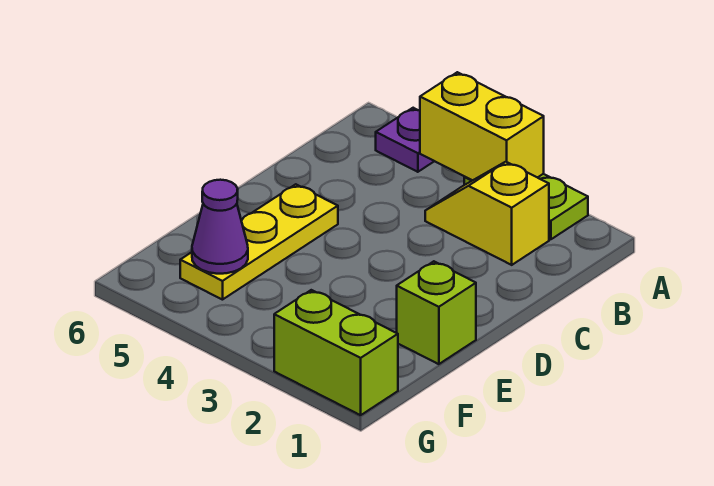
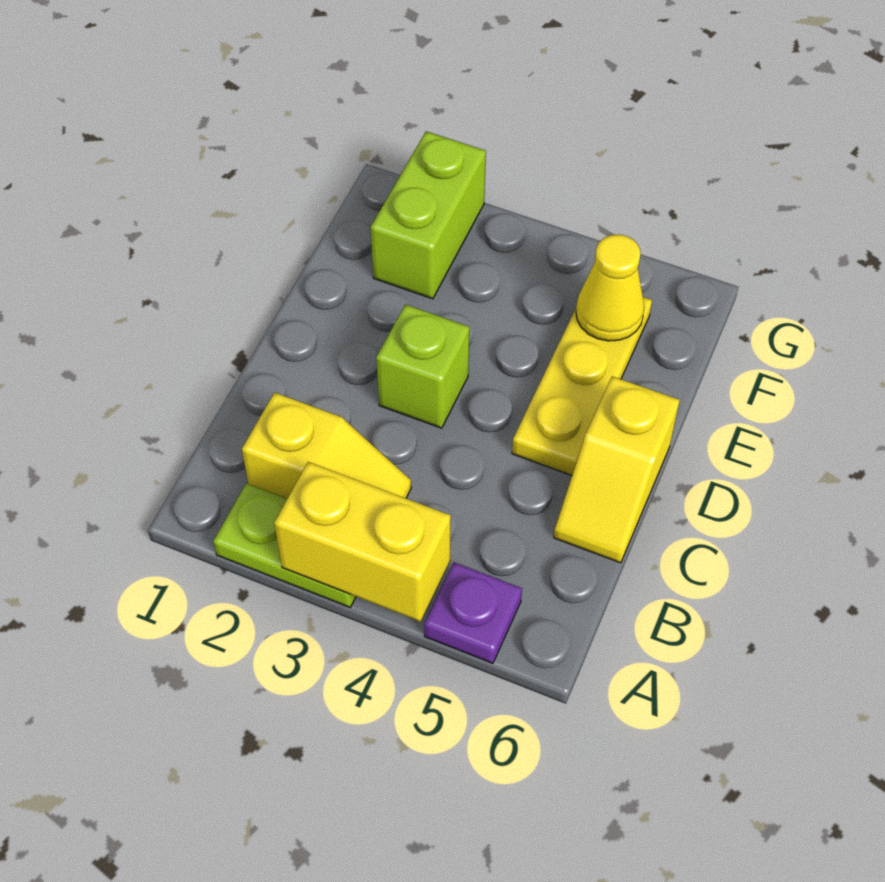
none -> yellow 1x2 slope [554,376,680,563]
lime 1x1 brick [397,261,476,364] -> lime 1x1 brick moved to [376,304,470,428]
purple 1x1 cone [192,180,248,274] -> yellow 1x1 cone [576,234,645,341]
lime 1x2 brick [274,290,398,415] -> lime 1x2 brick turned to [371,131,486,299]

